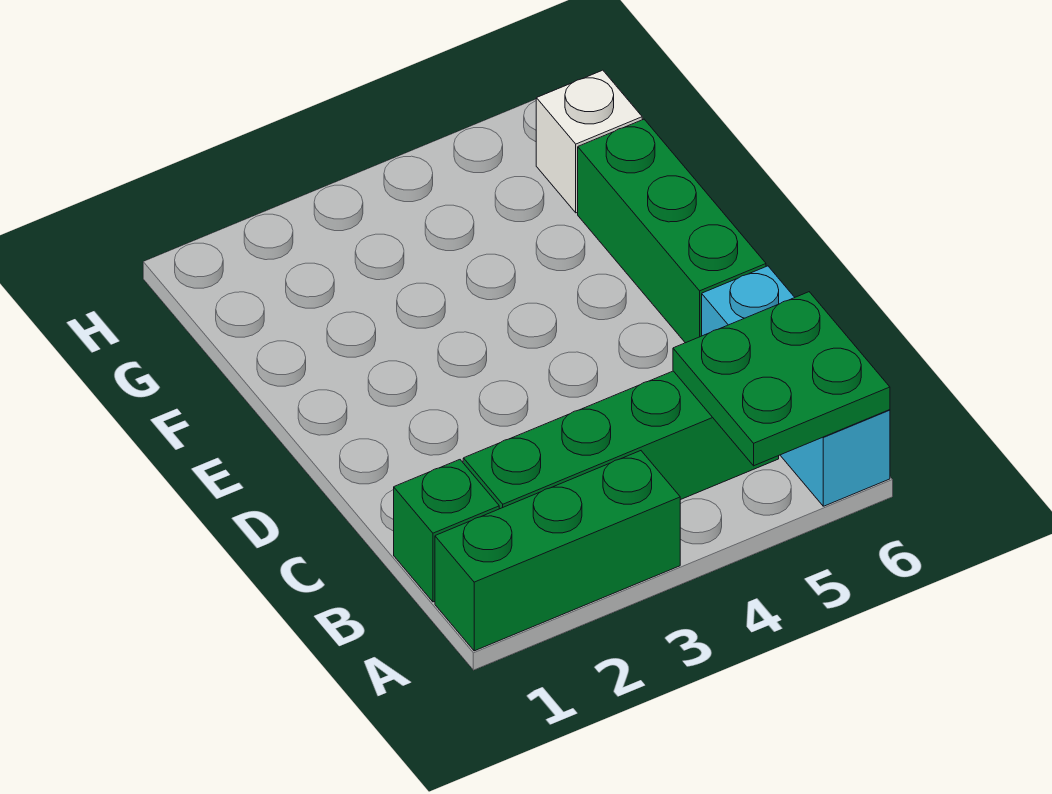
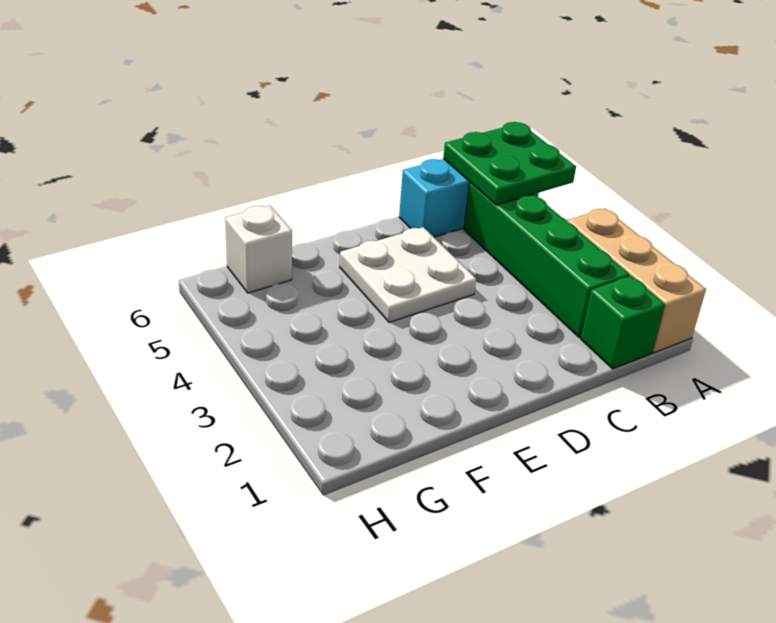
green 1x3 brick [435,451,680,651] -> tan 1x3 brick [567,209,706,353]
none -> white 2x2 plate [340,227,476,323]
green 1x3 brick [578,119,766,343] -> none

